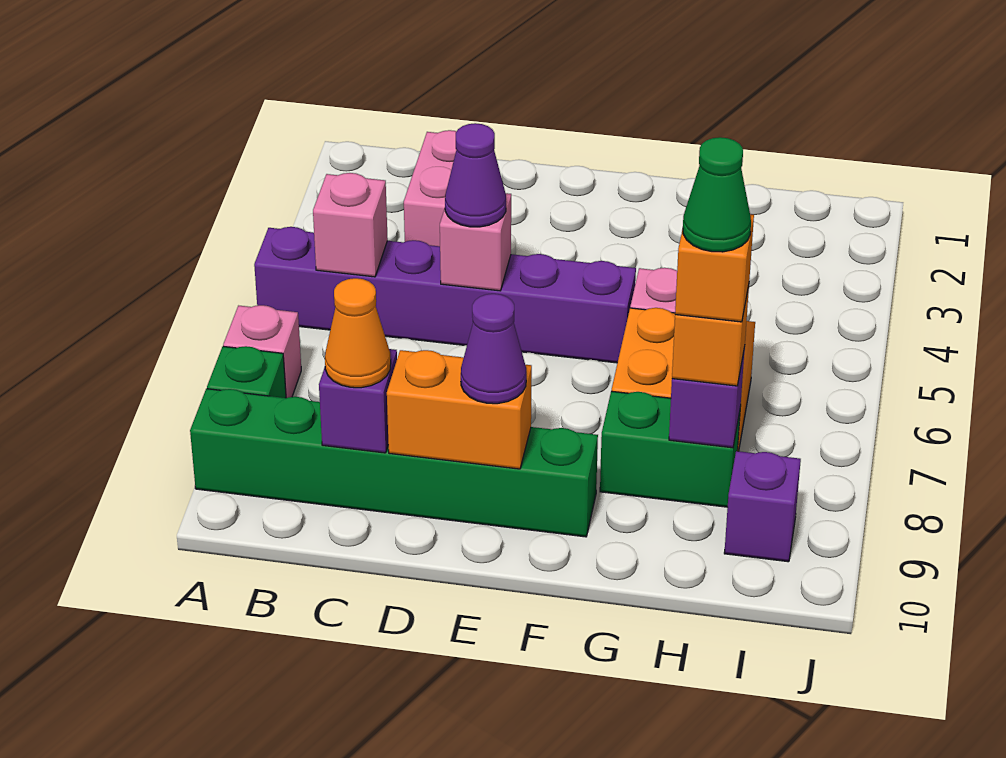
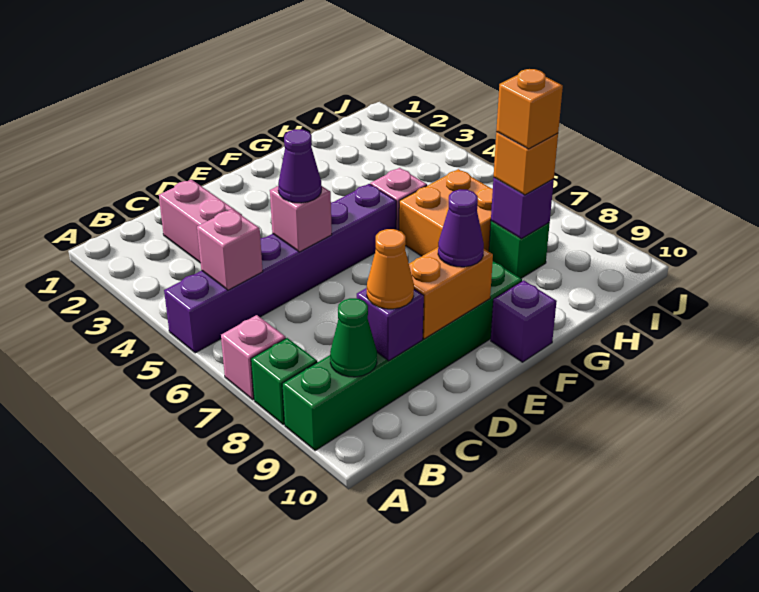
green 1x2 brick [600,391,740,507] -> green 1x1 brick [489,221,550,278]
green 1x1 cone [683,137,751,252] -> green 1x1 cone moved to [330,298,377,377]
purple 1x1 brick [724,451,801,562] -> purple 1x1 brick moved to [491,280,557,362]

